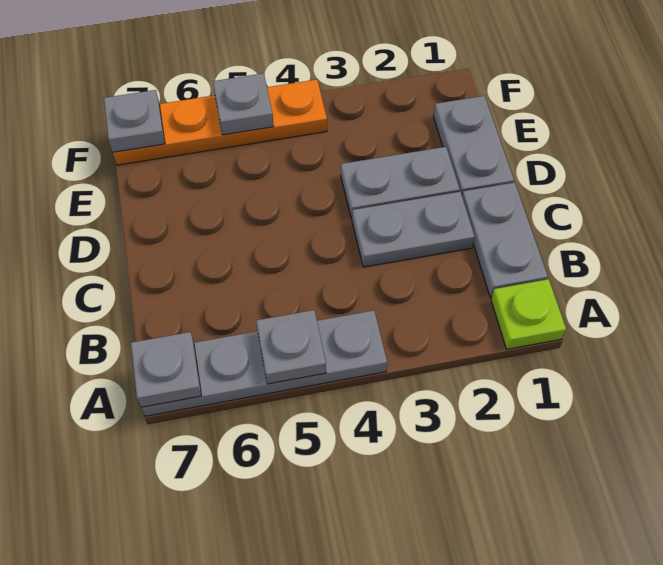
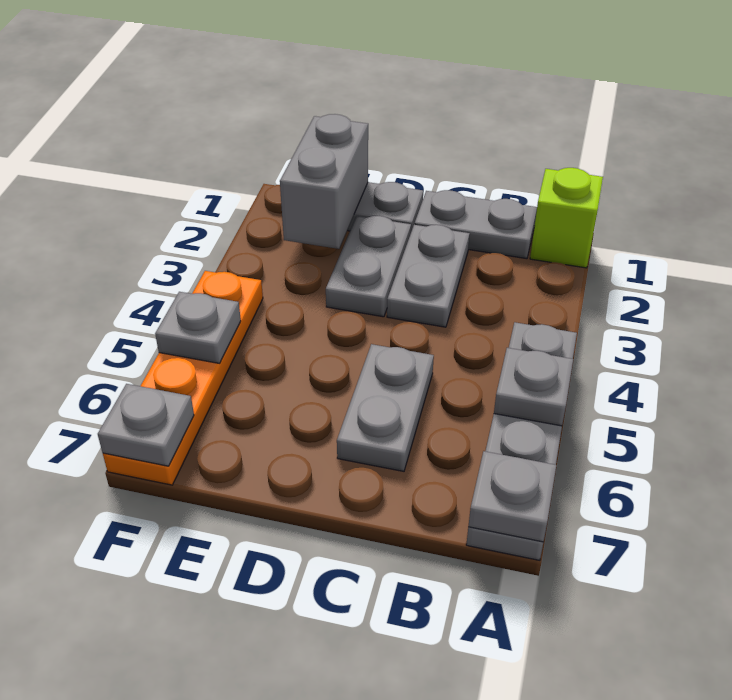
lime 1x1 plate [491,279,566,349] -> lime 1x1 brick [530,168,603,268]
none -> grey 1x2 plate [337,344,434,471]
none -> grey 1x2 brick [280,114,368,249]

